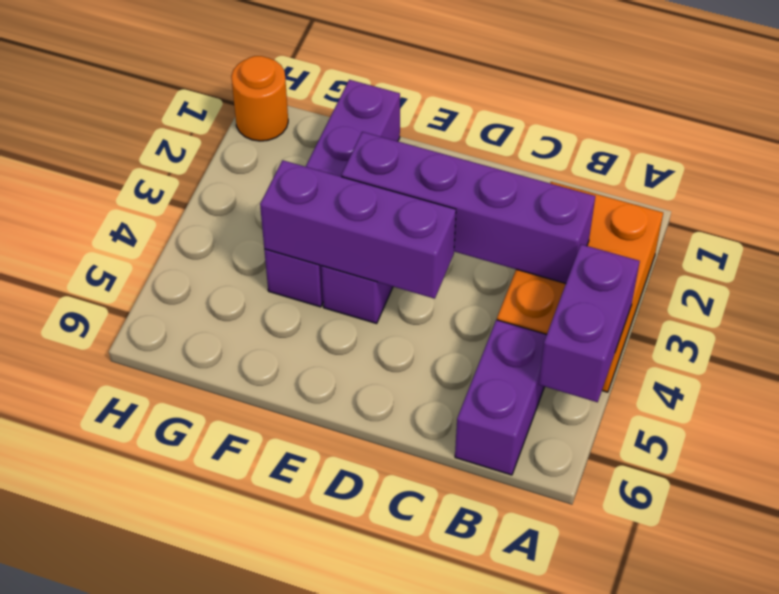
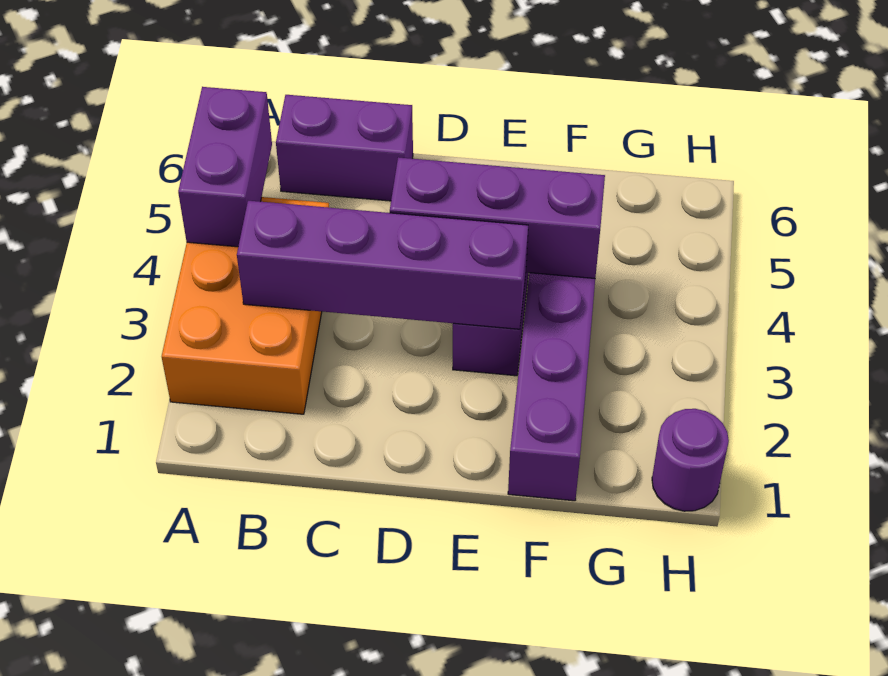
purple 1x2 brick [455,320,547,475] -> purple 1x2 brick turned to [276,95,413,201]
orange 1x1 round brick [231,56,288,141] -> purple 1x1 round brick [652,409,729,511]

